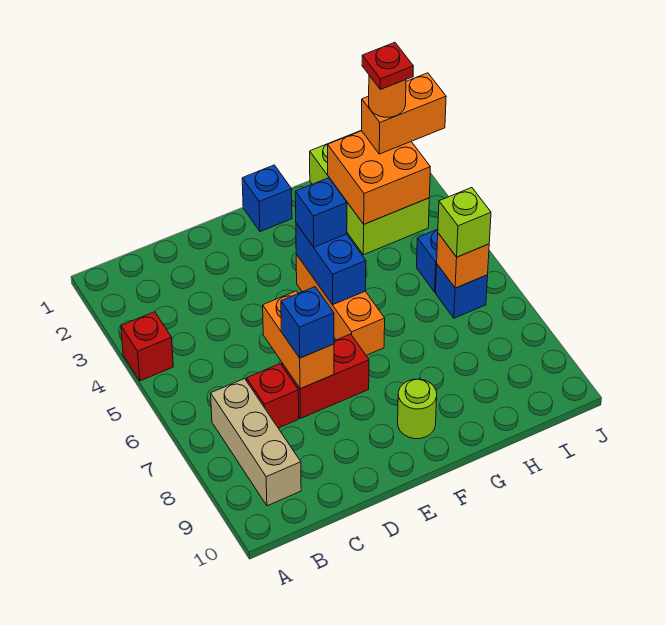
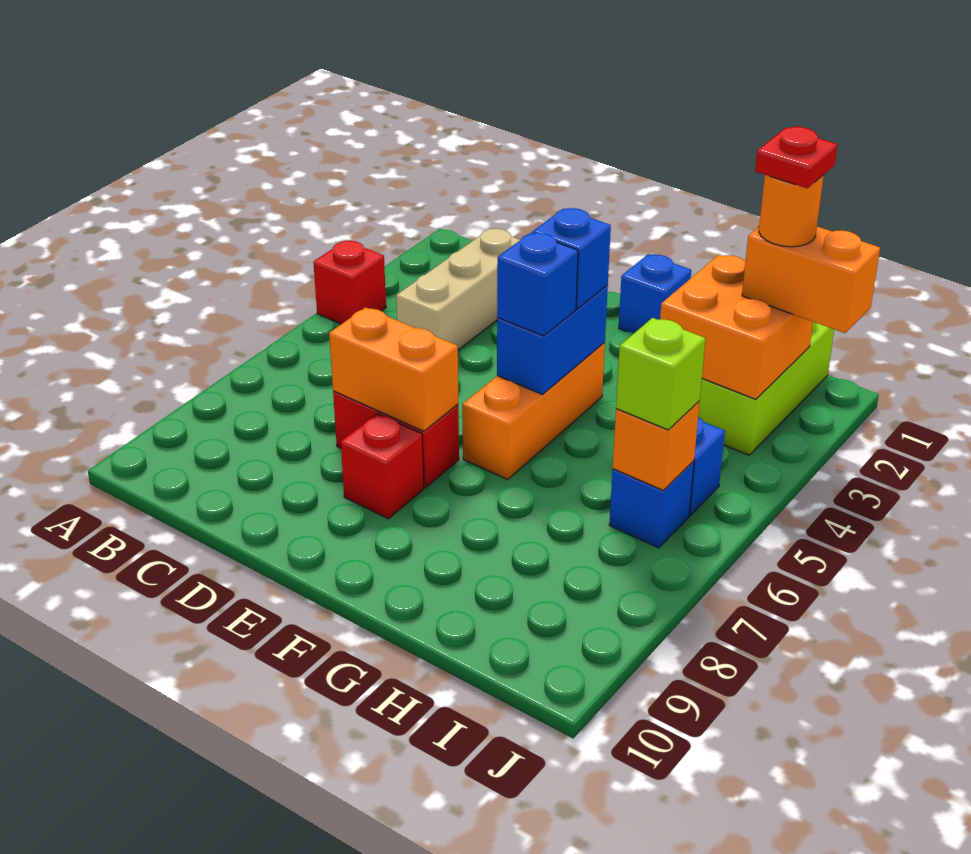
tan 1x3 brick [211,379,301,506] -> tan 1x3 brick moved to [396,229,520,350]
red 1x1 brick [247,364,299,428] -> red 1x1 brick moved to [341,413,424,519]
orange 1x2 brick [263,291,334,389] -> orange 1x2 brick turned to [329,308,458,431]
blue 1x1 brick [281,287,334,358] -> blue 1x1 brick moved to [497,233,578,336]
lime 1x1 round brick [398,379,437,439] -> none

